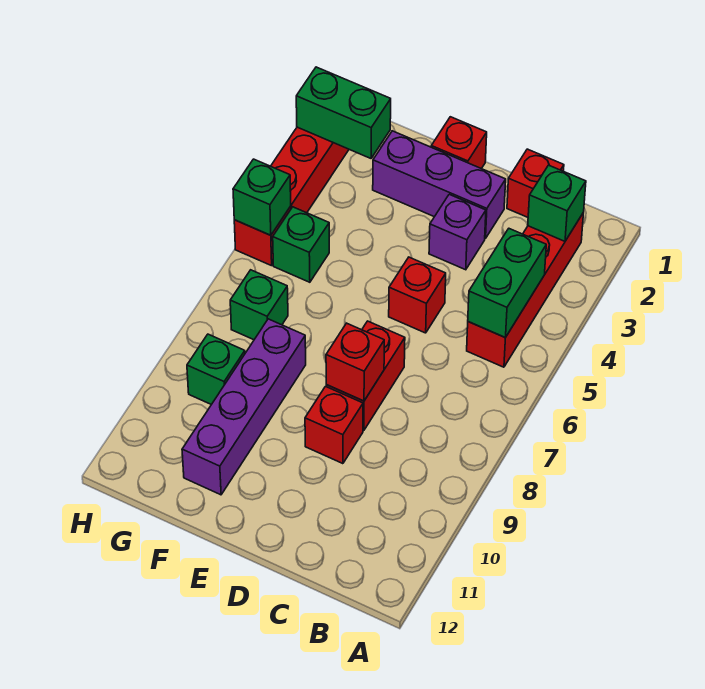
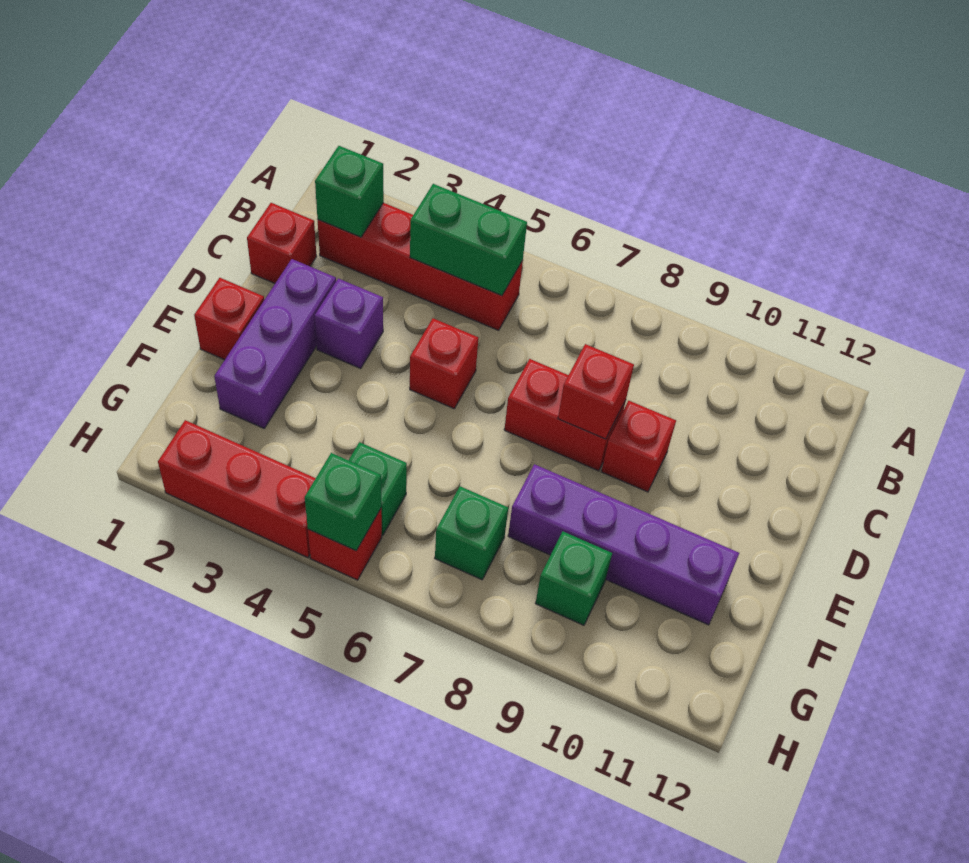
green 1x2 brick [296,67,391,158] -> none

